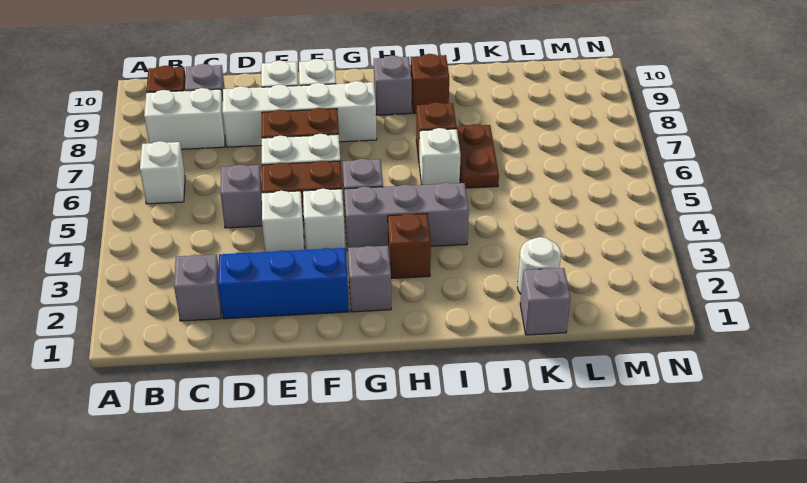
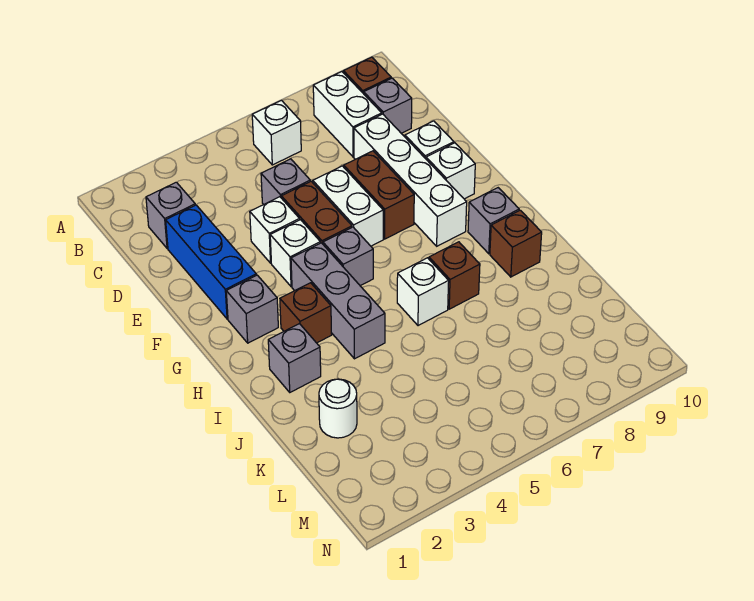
brown 1x2 plate [457,124,499,188] -> none
grey 1x1 brick [520,268,570,335] -> grey 1x1 brick moved to [268,324,321,392]

